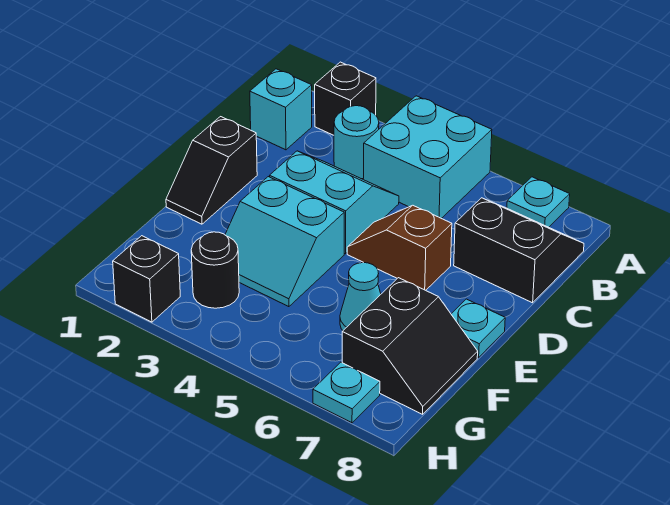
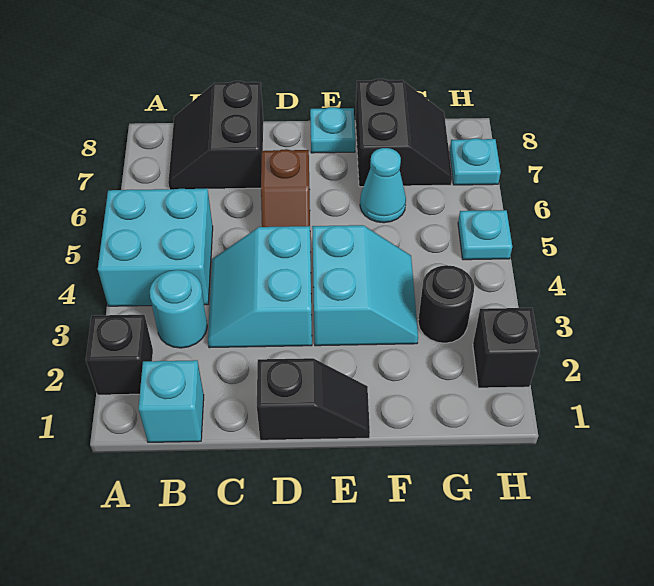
cyan 1x1 plate [507,177,570,227] -> cyan 1x1 plate moved to [458,210,512,260]
black 2x2 slope [342,278,478,414] -> black 2x2 slope turned to [356,79,452,187]

